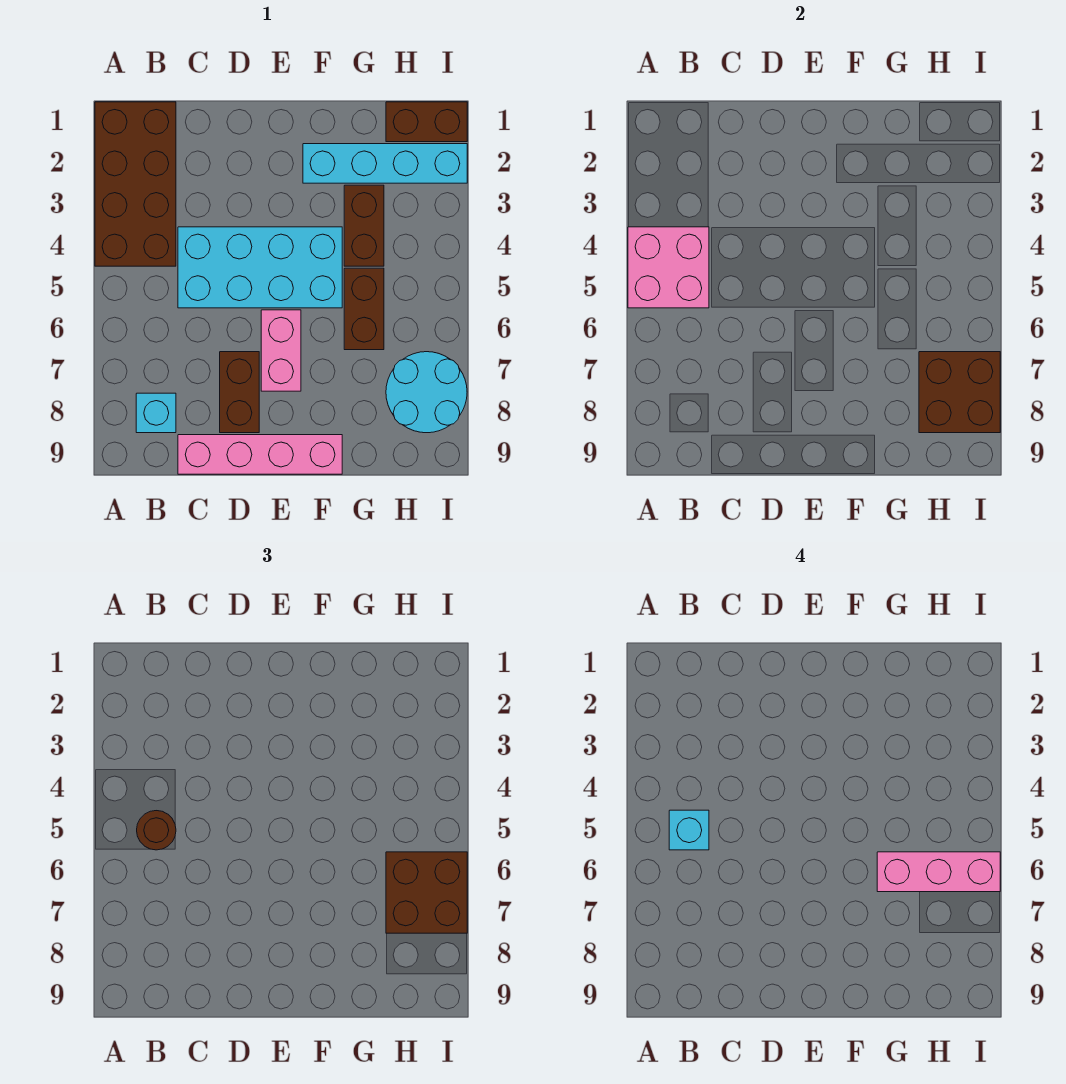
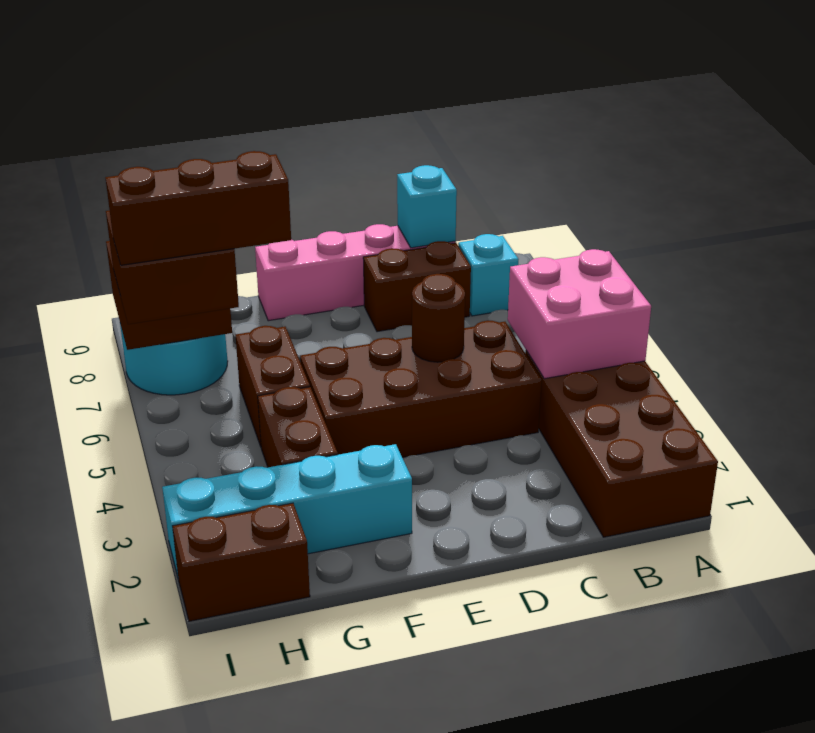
brown 1x1 round brick [137,811,176,850] -> brown 1x1 round brick moved to [412,274,465,362]
cyan 1x1 brick [669,810,709,850] -> cyan 1x1 brick moved to [397,165,457,248]
cyan 2x4 brick [178,227,342,308] -> brown 2x4 brick [300,321,542,457]
brown 1x2 brick [220,352,259,433] -> brown 1x2 brick turned to [363,241,471,332]
pink 1x2 brick [261,310,301,391] -> none
pink 1x3 brick [877,852,1000,892] -> brown 1x3 brick [105,151,291,265]

